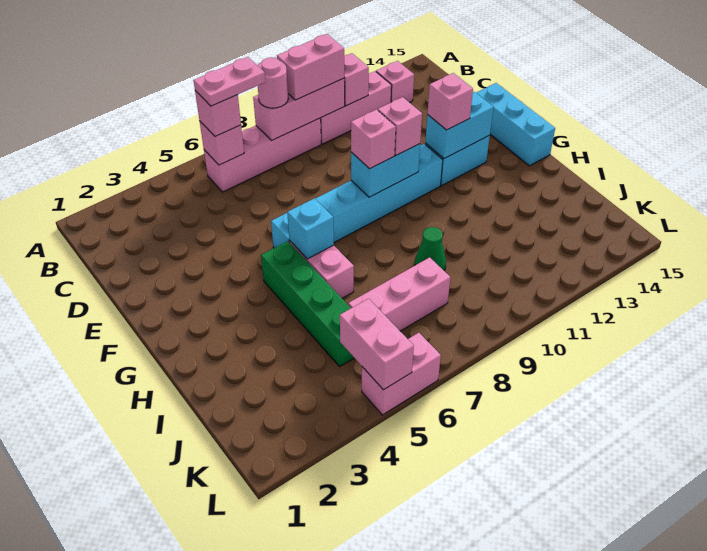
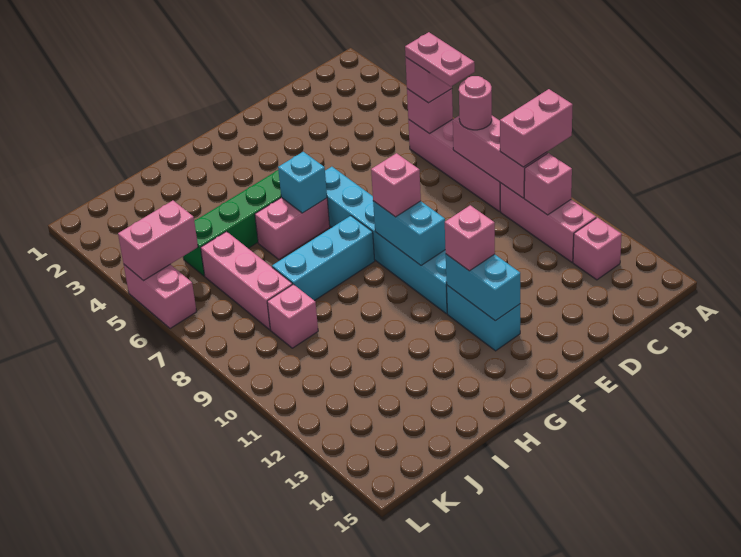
pink 1x2 brick [277,34,344,100] -> pink 1x2 brick turned to [500,89,573,167]
cyan 1x3 brick [476,83,555,166] -> cyan 1x3 brick moved to [272,216,375,301]
pink 1x1 brick [378,97,422,155] -> pink 1x1 brick moved to [267,284,318,348]
green 1x1 cone [415,227,446,270] -> none

